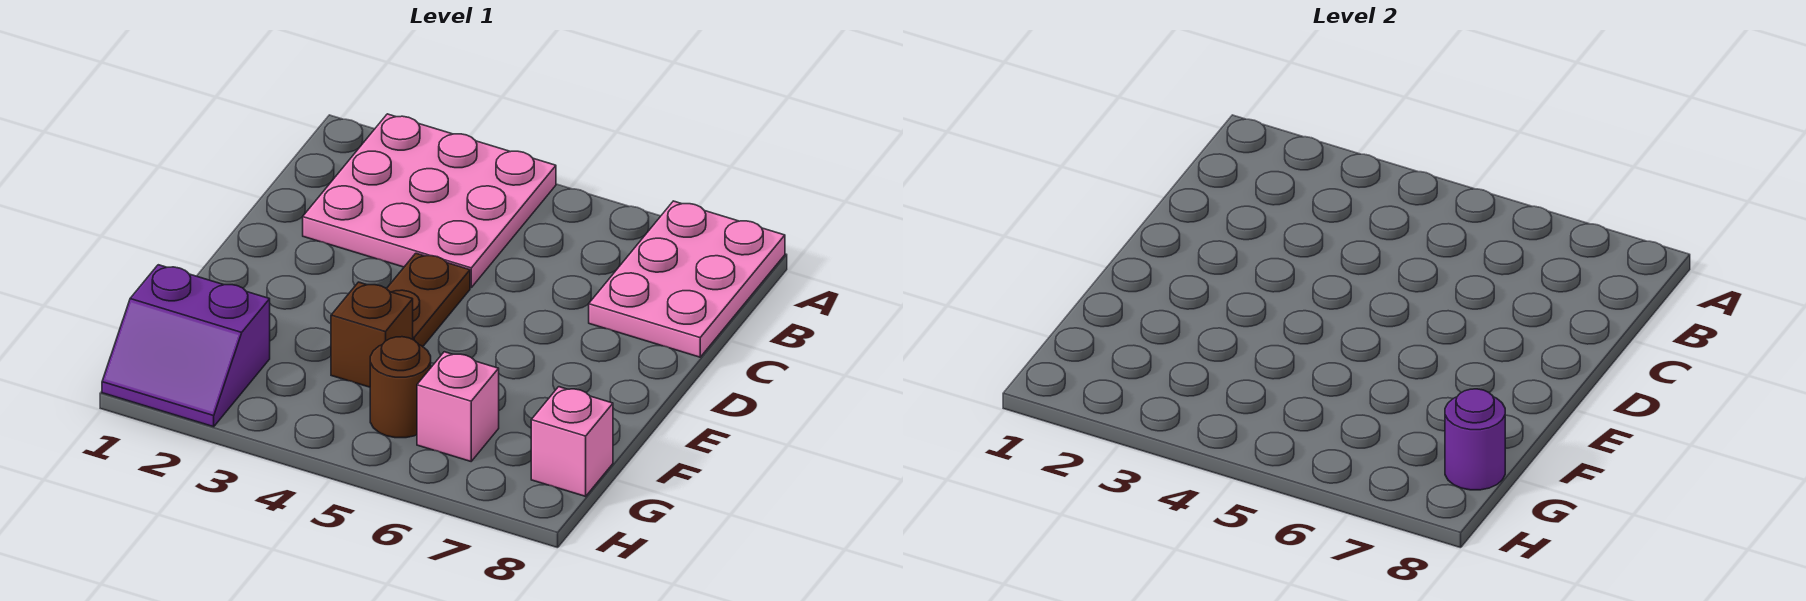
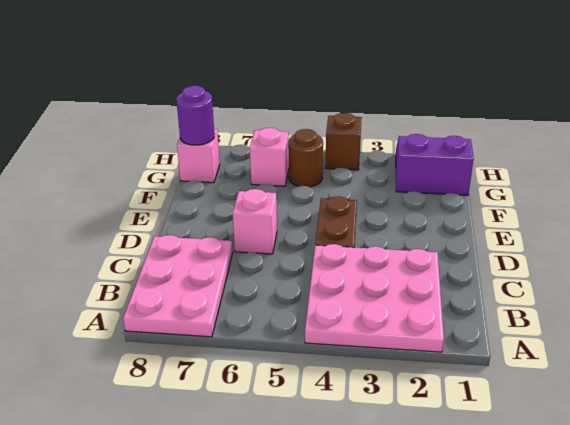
none -> pink 1x1 brick [233,189,277,254]
brown 1x1 brick [331,282,413,387] -> brown 1x1 brick moved to [325,113,362,170]

